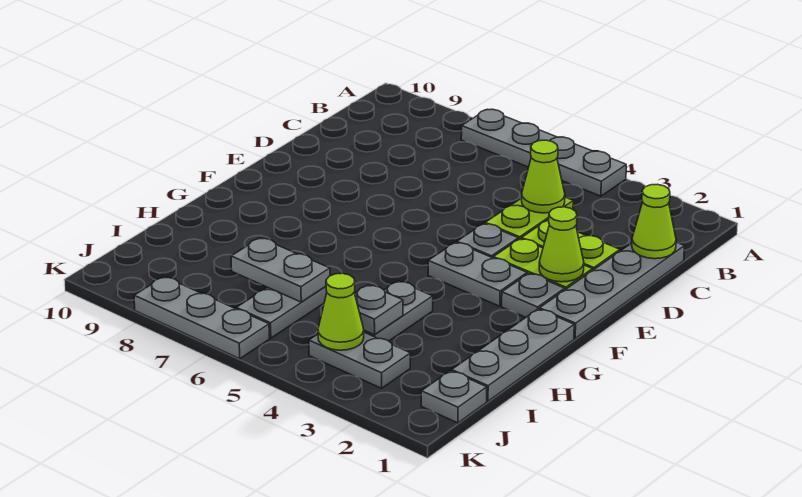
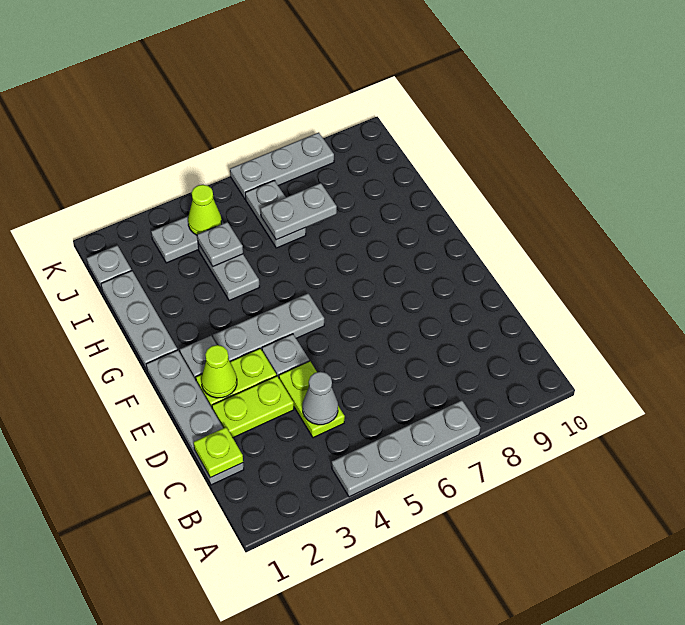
lime 1x1 cone [632,184,676,259] -> lime 1x1 plate [194,427,243,478]
lime 1x1 cone [522,140,565,213] -> grey 1x1 cone [303,372,338,425]
grey 1x2 plate [428,242,527,306] -> grey 1x3 plate [213,293,324,361]

